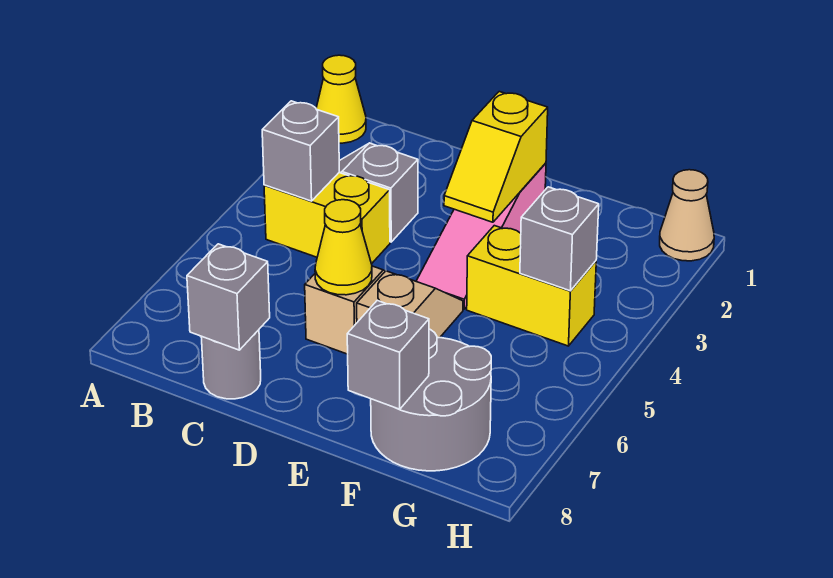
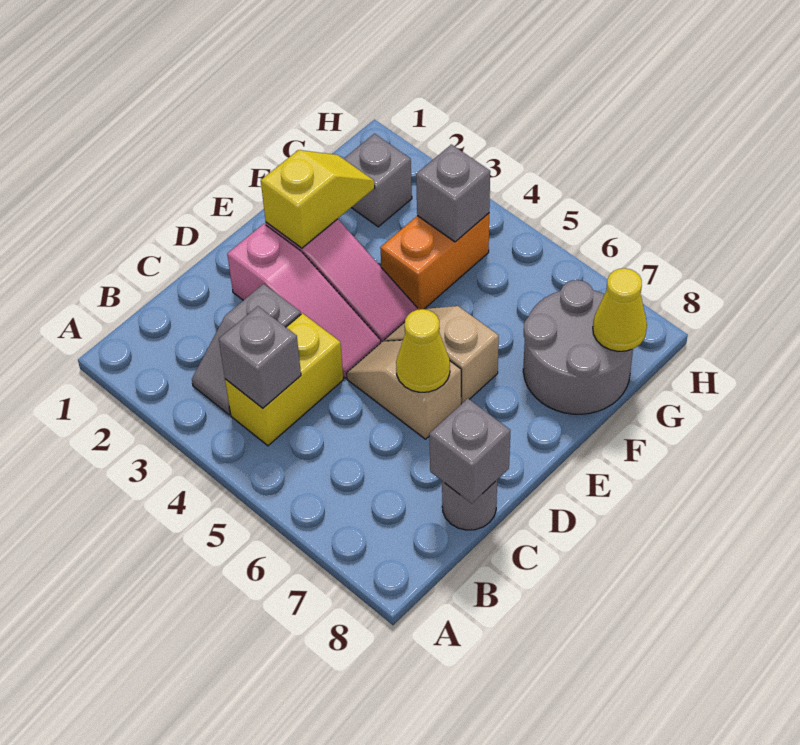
yellow 1x1 cone [316,55,366,143] -> yellow 1x1 cone moved to [593,268,647,351]
none -> pink 1x3 slope [227,224,381,378]
yellow 1x2 slope [444,92,548,222] -> yellow 1x2 slope turned to [261,150,375,248]
yellow 1x2 brick [467,226,596,346] -> orange 1x2 brick [380,213,489,310]
grey 1x1 brick [347,301,429,409] -> grey 1x1 brick moved to [344,134,412,227]
tan 1x1 cone [660,170,714,261] -> none

